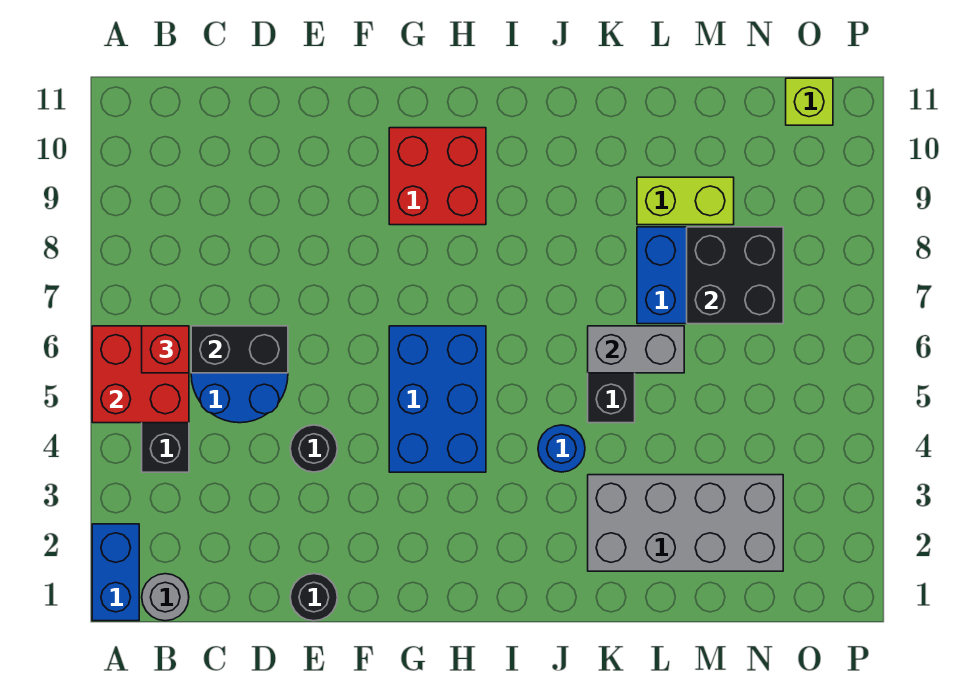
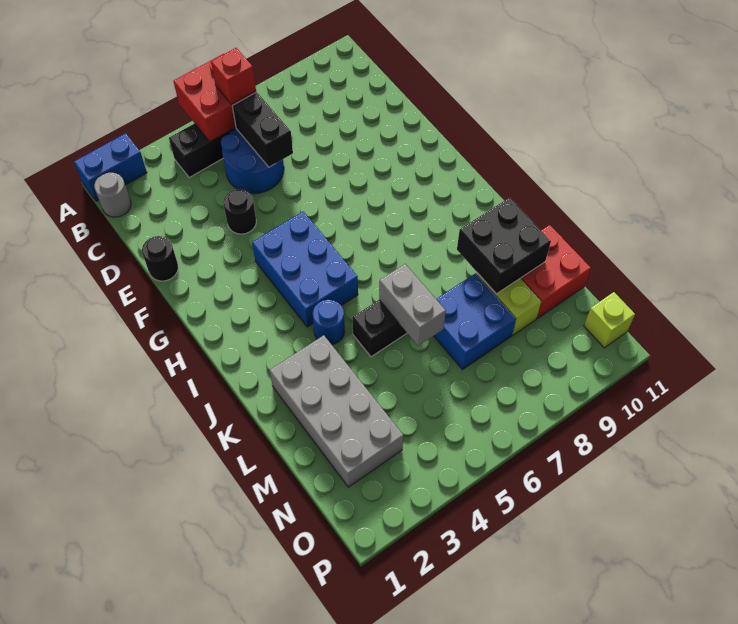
blue 2x3 brick [389,326,486,472] -> blue 2x3 brick turned to [252,211,358,327]
red 2x2 brick [389,128,486,225] -> red 2x2 brick moved to [521,225,591,318]
black 2x2 brick [687,227,783,324] -> black 2x2 brick moved to [457,198,551,294]

